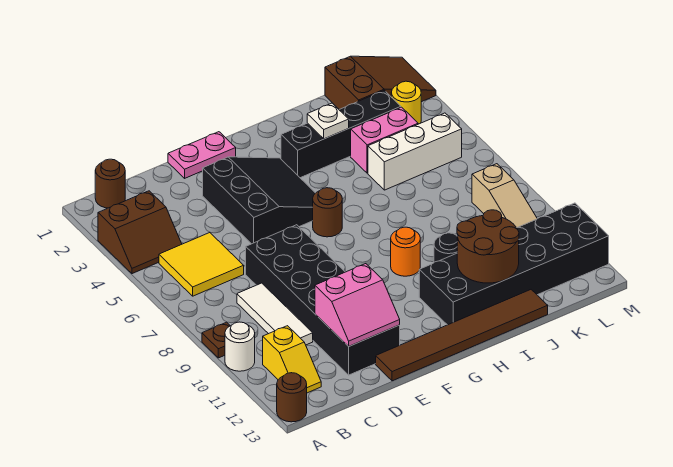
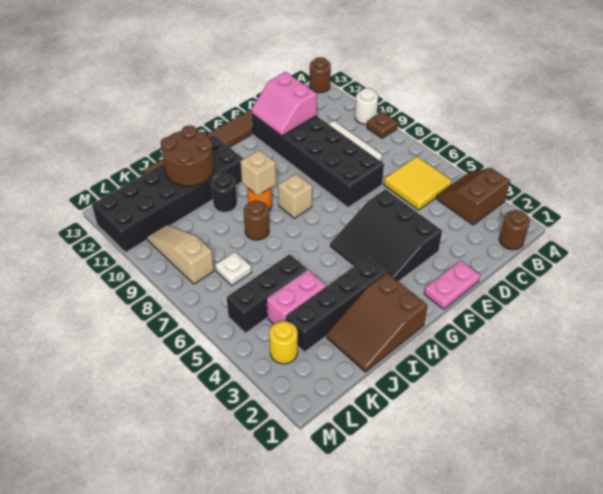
yellow 1x2 slope [263,326,321,393] -> none
pink 2x2 slope [315,264,400,346] -> pink 2x2 slope turned to [251,72,317,136]
brown 1x1 round brick [313,188,342,237] -> brown 1x1 round brick moved to [244,201,269,240]
none -> tan 1x1 brick [278,174,312,218]
none -> tan 1x1 brick [240,150,276,196]
white 1x1 plate [307,103,349,139] -> white 1x1 plate moved to [215,252,252,286]
white 1x3 brick [368,113,462,190] -> black 1x3 brick [227,254,307,333]
brown 2x3 slope [325,56,436,109] -> brown 2x3 slope moved to [326,273,428,372]

